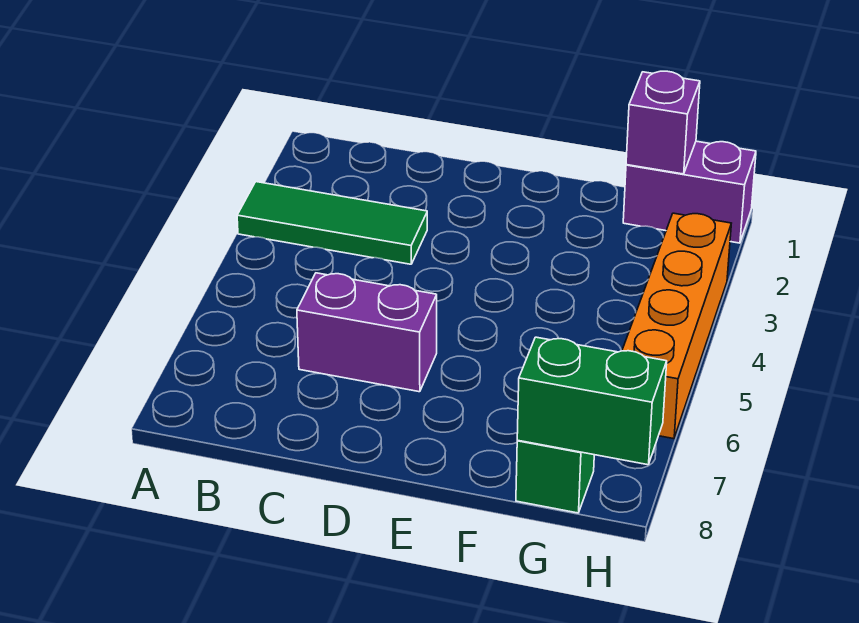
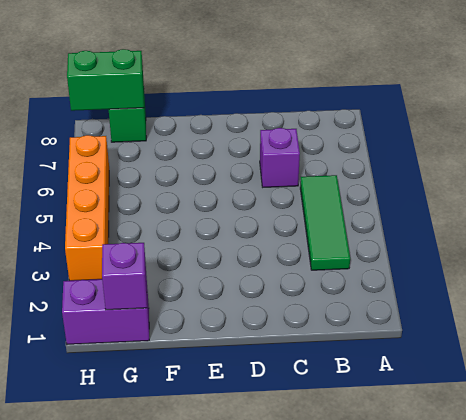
green 1x3 tile [237,182,427,264] -> green 1x3 tile turned to [300,175,350,270]
purple 1x2 brick [297,273,437,392] -> purple 1x1 brick [260,128,300,187]

